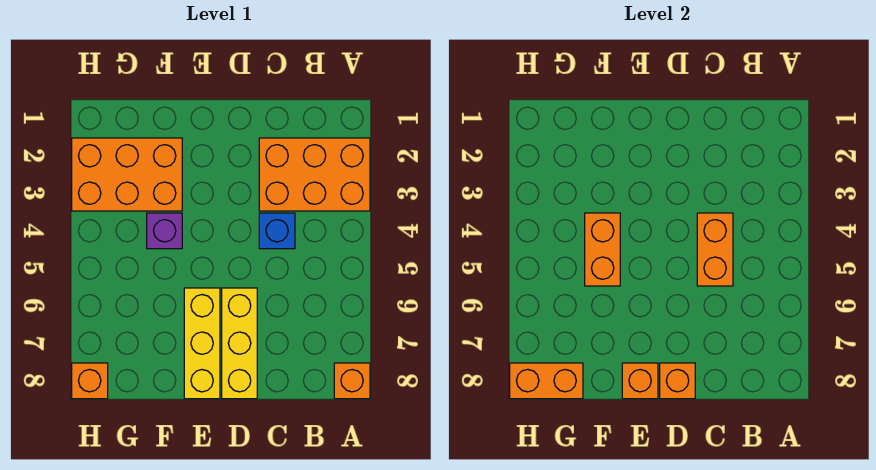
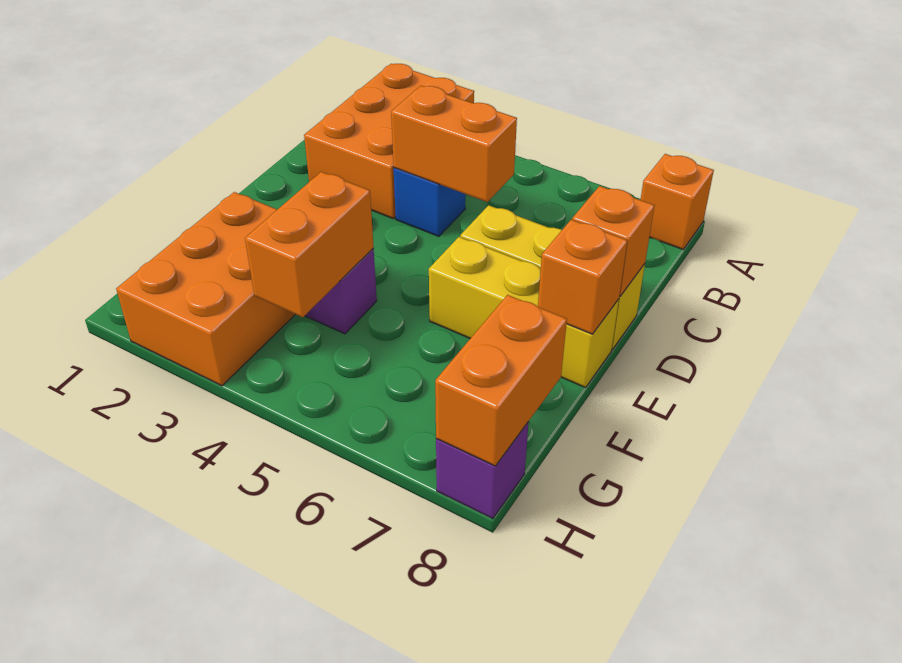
orange 1x2 brick [585,213,620,286] -> orange 1x2 brick turned to [245,172,374,317]
orange 1x1 brick [72,363,108,399] -> purple 1x1 brick [436,422,529,519]

